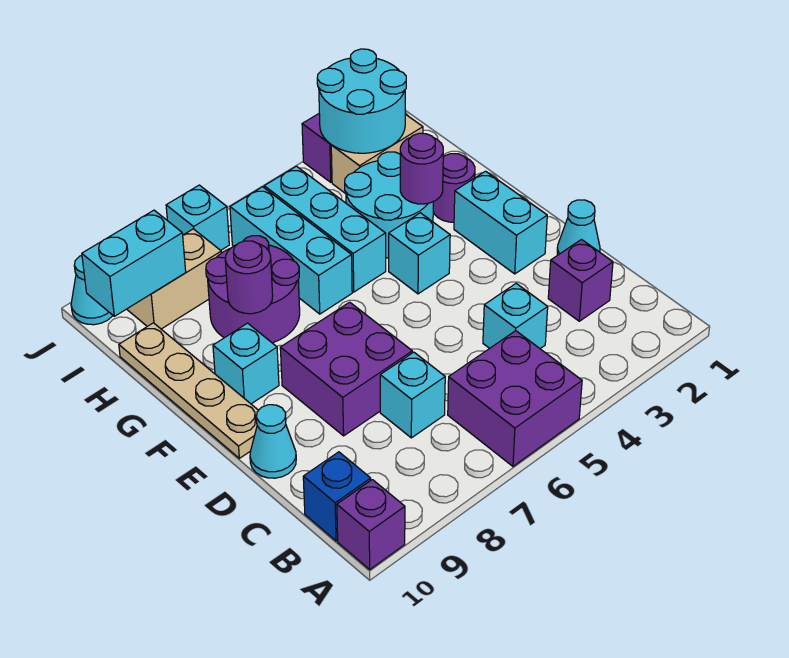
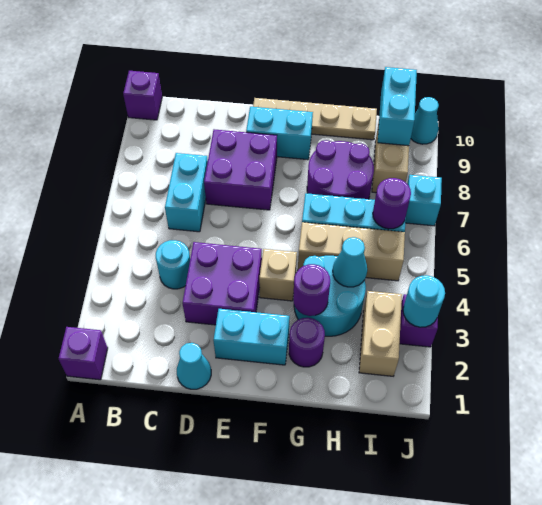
purple 2x2 brick [448,331,582,466] -> purple 2x2 brick moved to [183,242,262,325]
blue 1x1 brick [303,452,371,541] -> none
purple 1x1 brick [548,240,613,321] -> purple 1x1 brick moved to [59,327,108,380]
cyan 1x1 brick [483,283,548,349] -> cyan 1x1 round brick [156,240,190,289]
cyan 1x1 brick [380,352,445,438] -> cyan 1x2 brick [165,153,208,232]
cyan 1x1 cone [250,405,296,478] -> cyan 1x1 cone moved to [333,237,367,287]
cyan 1x1 brick [389,213,450,294] -> tan 1x1 brick [259,249,297,301]
cyan 1x1 brick [213,323,279,404] -> cyan 1x2 brick [246,107,313,160]
cyan 1x3 brick [264,166,386,292] -> tan 1x3 brick [298,222,405,281]
purple 1x1 round brick [225,241,273,314] -> purple 1x1 round brick moved to [373,178,411,229]
cyan 2x2 round brick [317,49,406,153] -> cyan 1x1 round brick [403,275,445,327]

